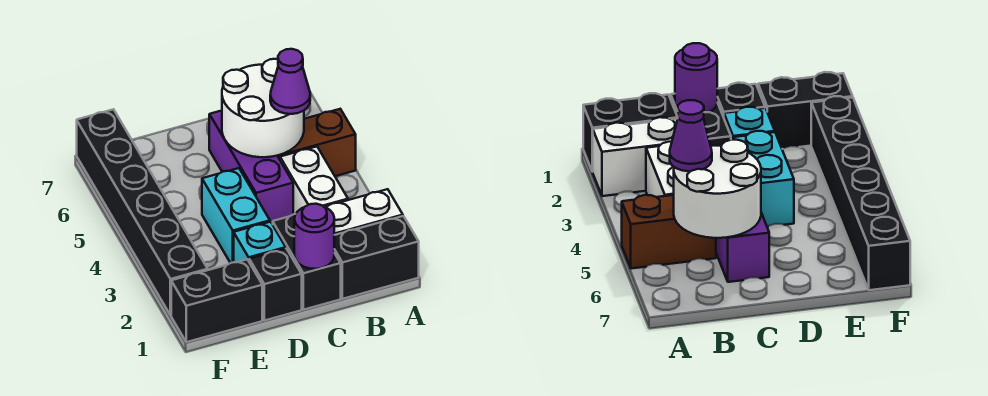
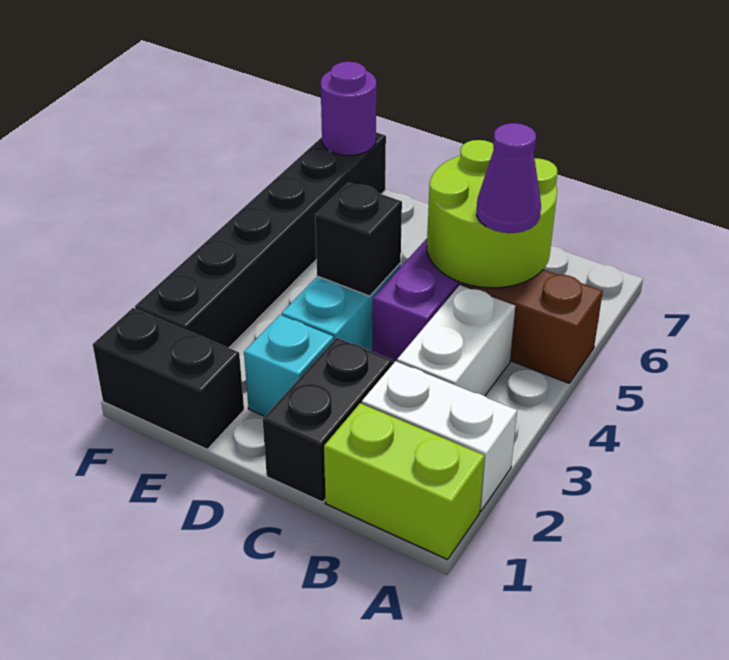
black 1x2 brick [334,216,419,299] -> lime 1x2 brick [324,403,485,560]
white 2x2 round brick [222,59,304,157] -> lime 2x2 round brick [427,140,558,288]
purple 1x1 round brick [294,204,334,269] -> purple 1x1 round brick moved to [321,62,376,156]
black 1x1 brick [249,249,302,321] -> black 1x1 brick moved to [315,183,402,296]

